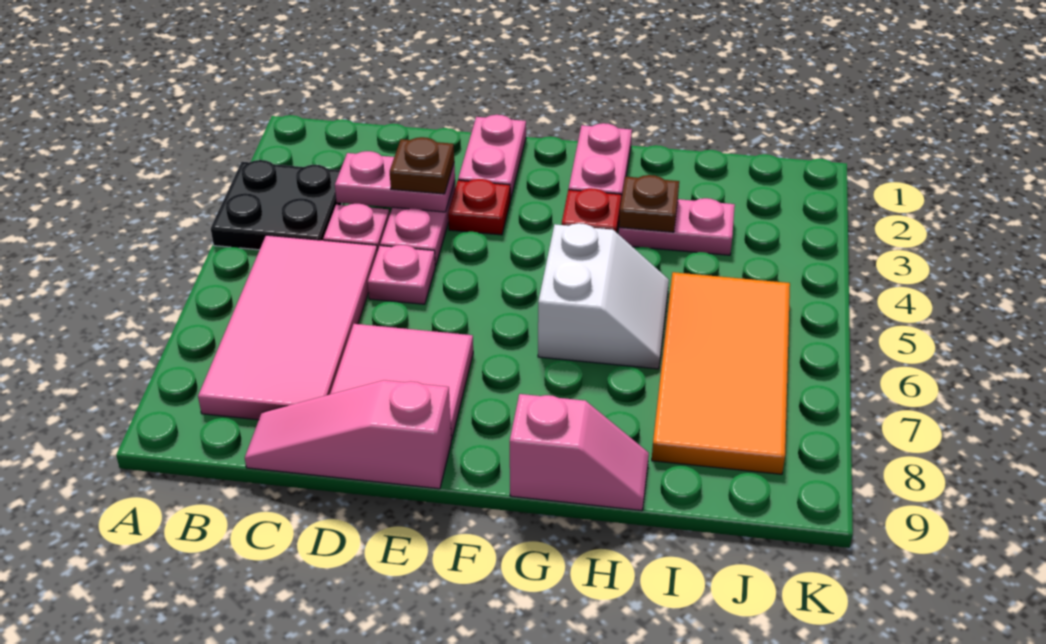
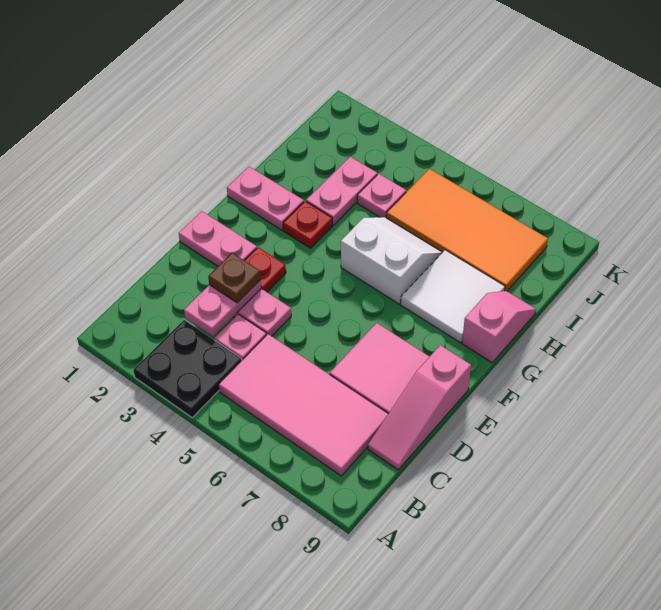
pink 1x1 plate [368,245,435,304] -> pink 1x1 plate moved to [357,174,406,217]
none -> white 2x2 tile [401,250,505,343]
brown 1x1 plate [619,175,679,232] -> none

